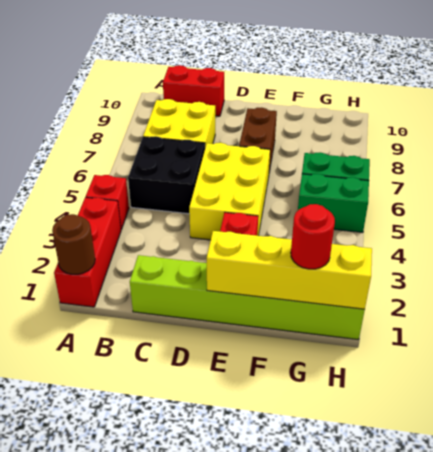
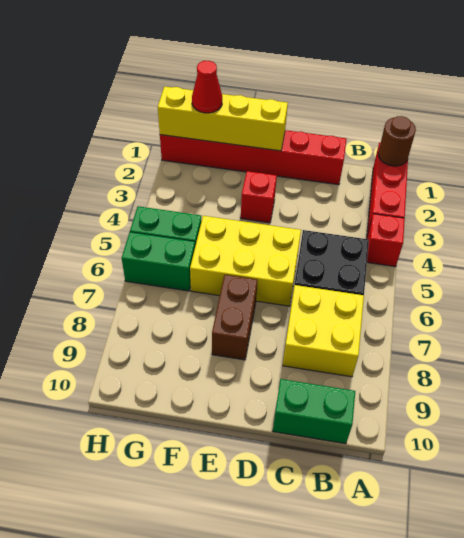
red 1x2 brick [163,65,224,116] -> green 1x2 brick [273,379,355,444]
lime 1x6 brick [130,255,365,340] -> red 1x6 brick [160,130,346,185]
yellow 2x3 brick [189,143,270,240] -> yellow 2x3 brick turned to [190,216,301,306]
red 1x1 round brick [291,204,335,269] -> red 1x1 cone [192,61,222,113]

